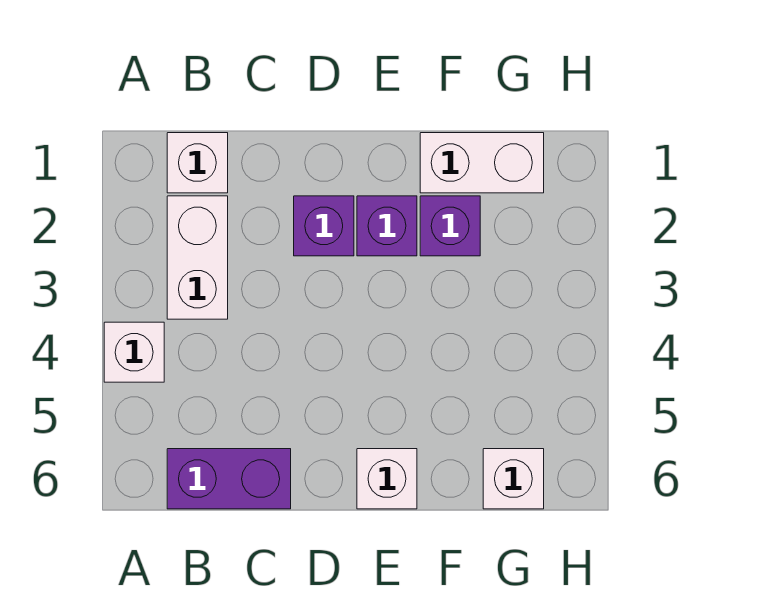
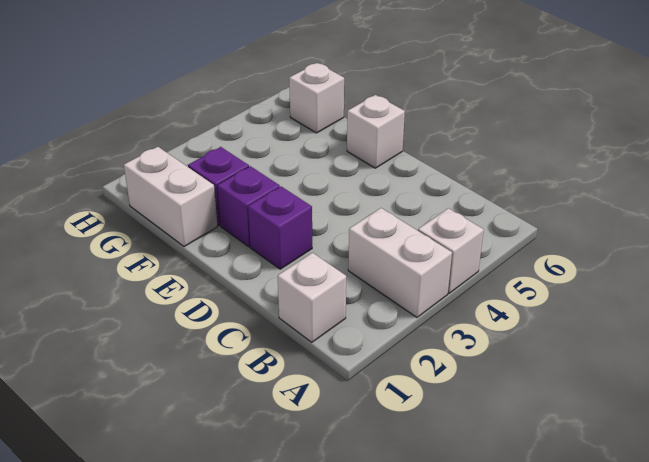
white 1x2 brick [167,196,228,319] -> white 1x2 brick turned to [348,208,452,317]
purple 1x2 brick [167,449,291,509] -> none

